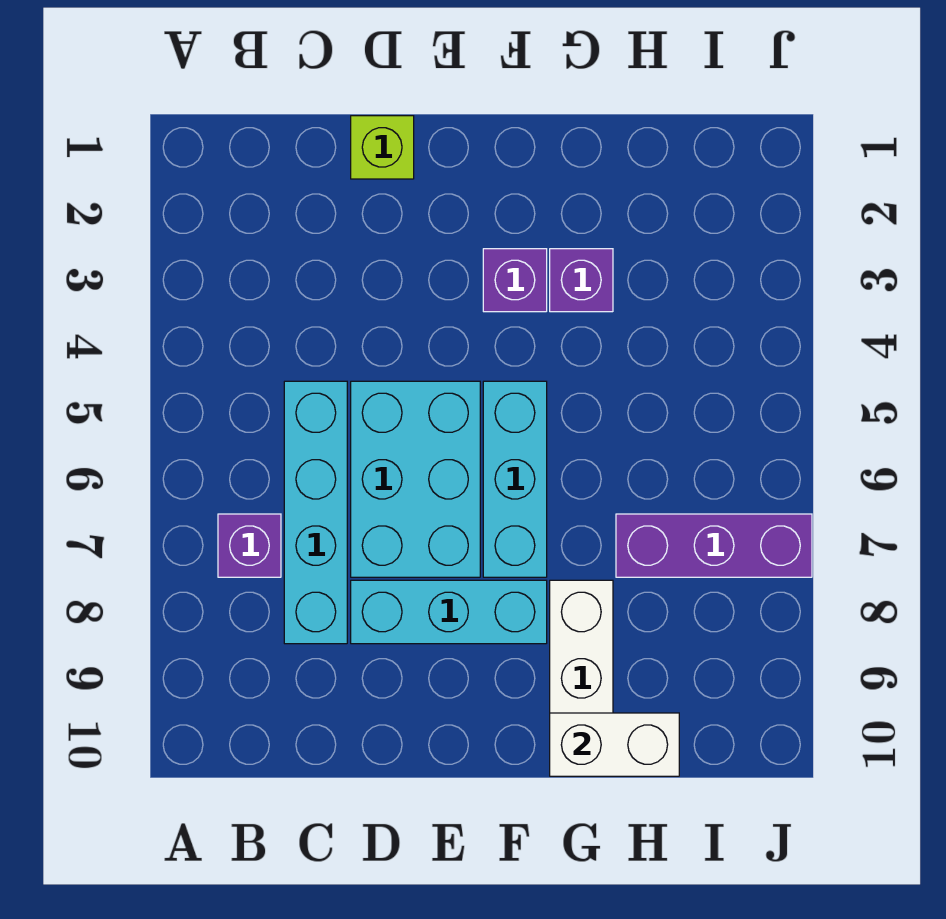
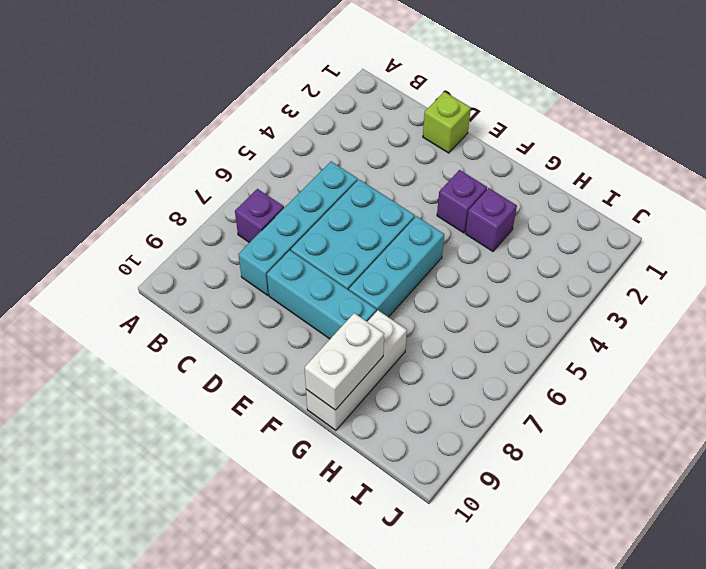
white 1x2 brick [550,713,679,776] -> white 1x2 brick turned to [305,313,384,410]
purple 1x3 brick [616,514,812,577] -> none

